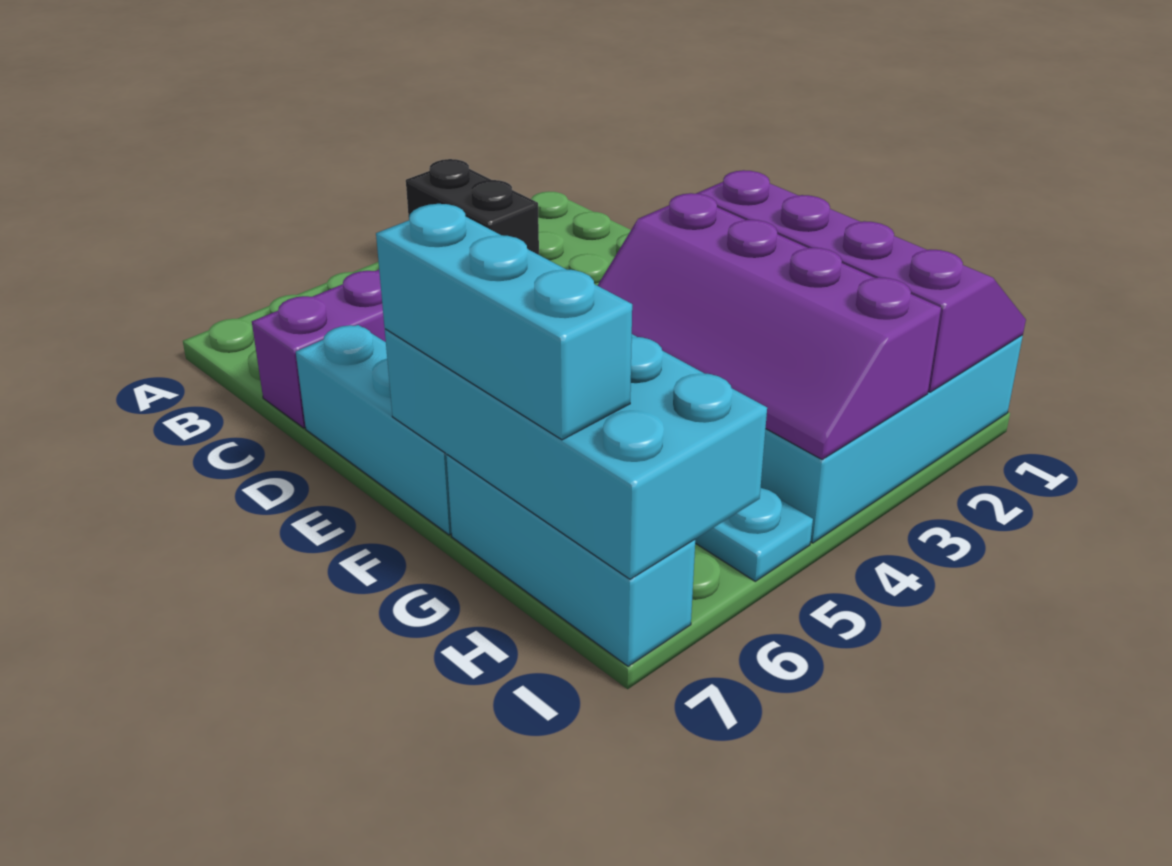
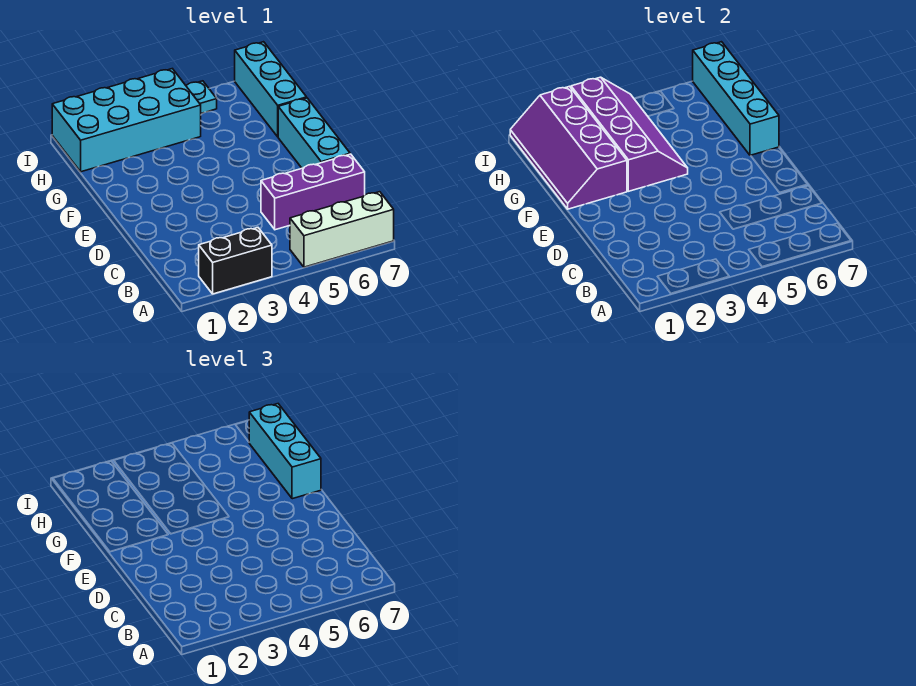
black 1x2 brick [406,159,539,255] -> black 1x2 brick turned to [199,228,272,294]
none -> white 1x3 brick [290,192,394,267]
cyan 2x4 brick [385,329,767,579] -> cyan 1x4 brick [693,42,779,156]

